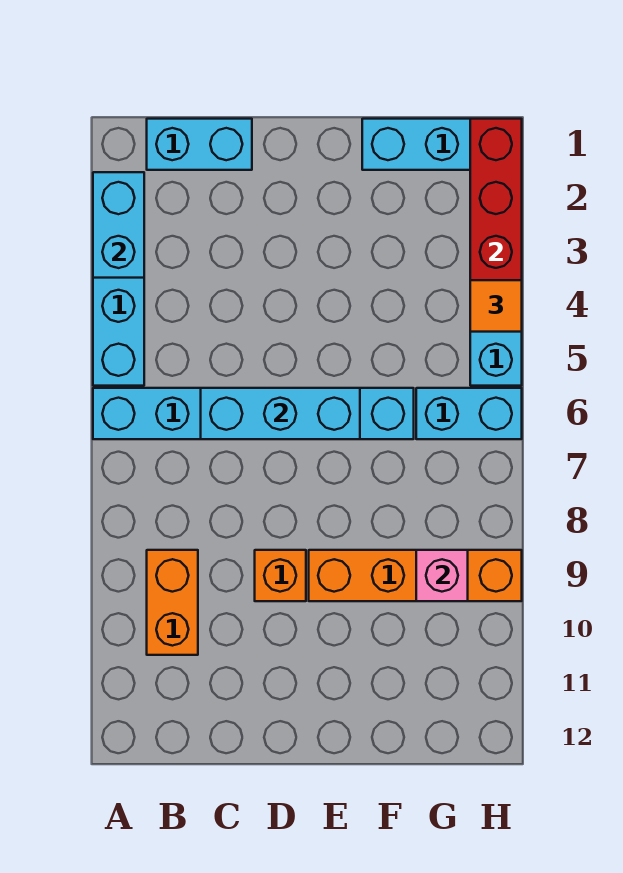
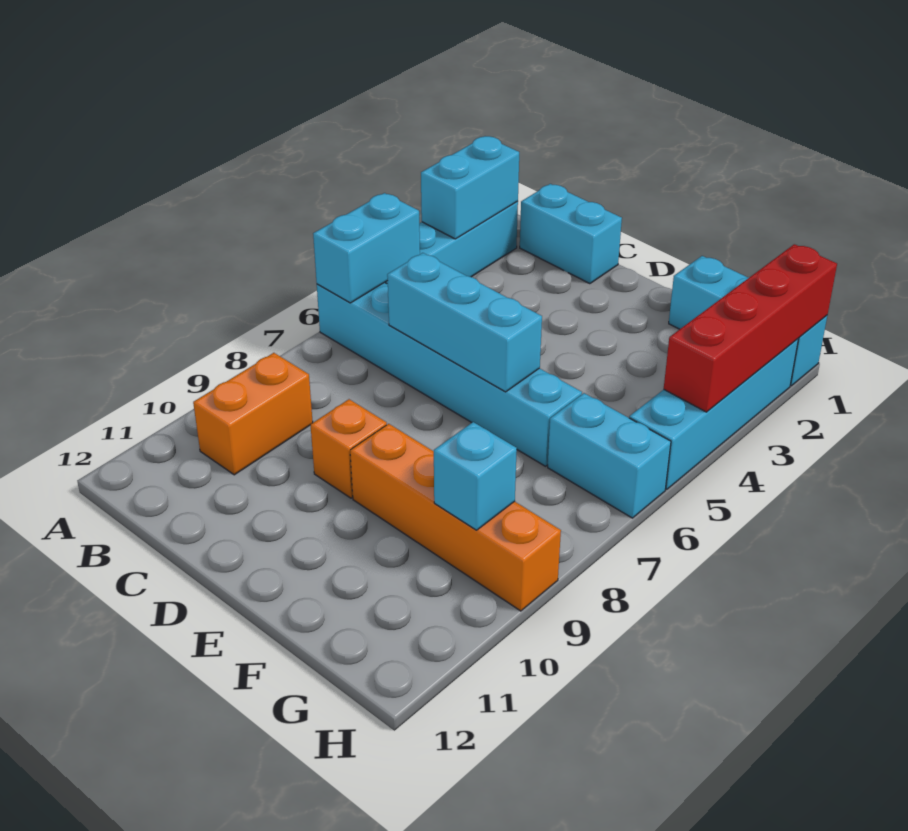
none -> cyan 1x2 brick [313,193,420,303]
pink 1x1 brick [416,550,468,601] -> cyan 1x1 brick [434,422,517,530]
orange 1x1 tile [470,280,522,332] -> none

